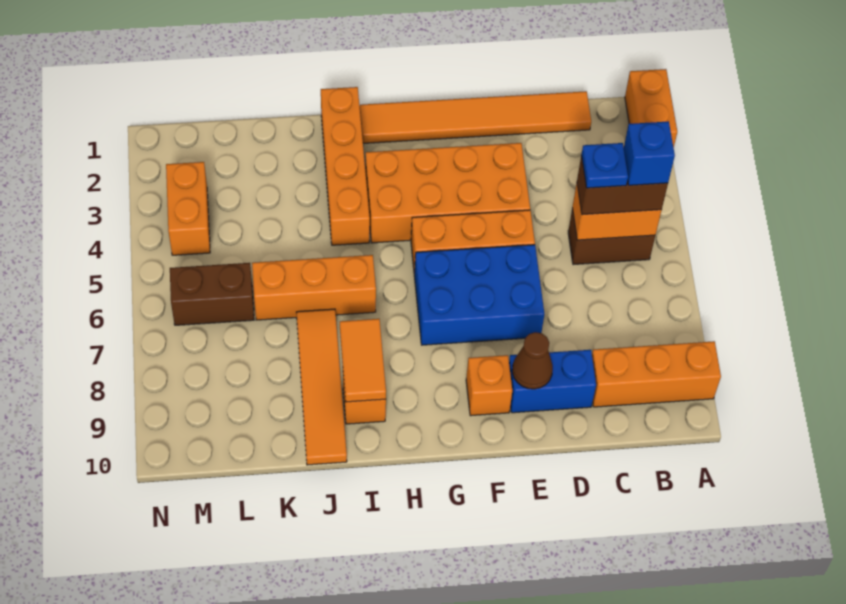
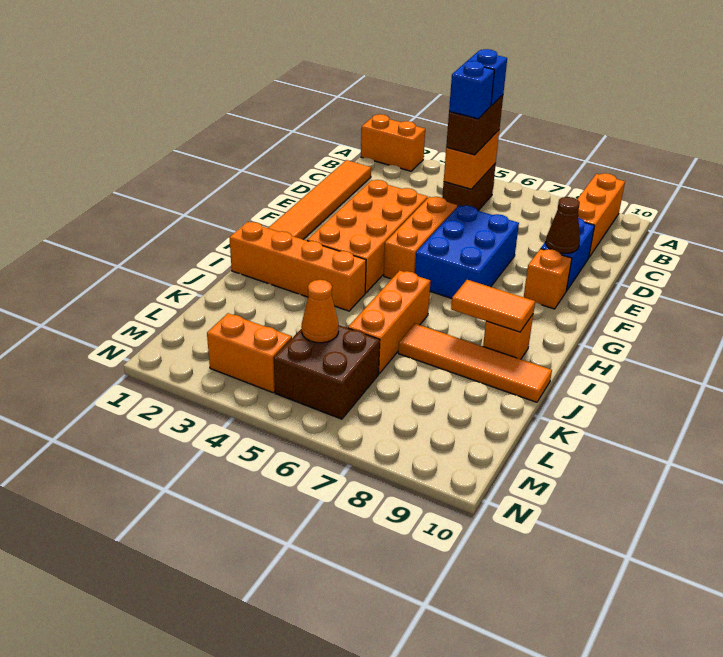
blue 1x1 plate [582,143,628,188] -> blue 1x1 brick [449,61,495,119]
none -> orange 1x1 cone [301,280,339,343]
brown 1x2 brick [170,263,254,325] -> brown 2x2 brick [274,325,380,419]

